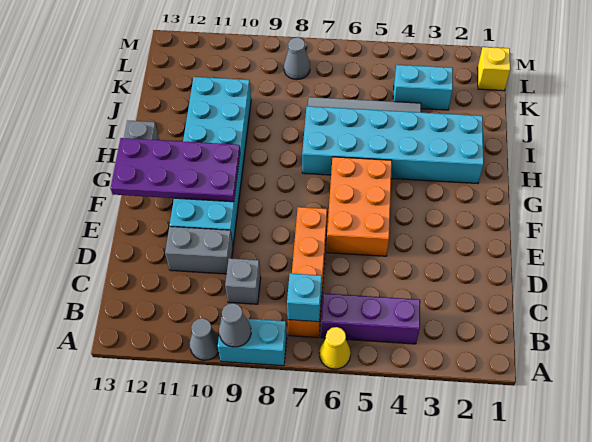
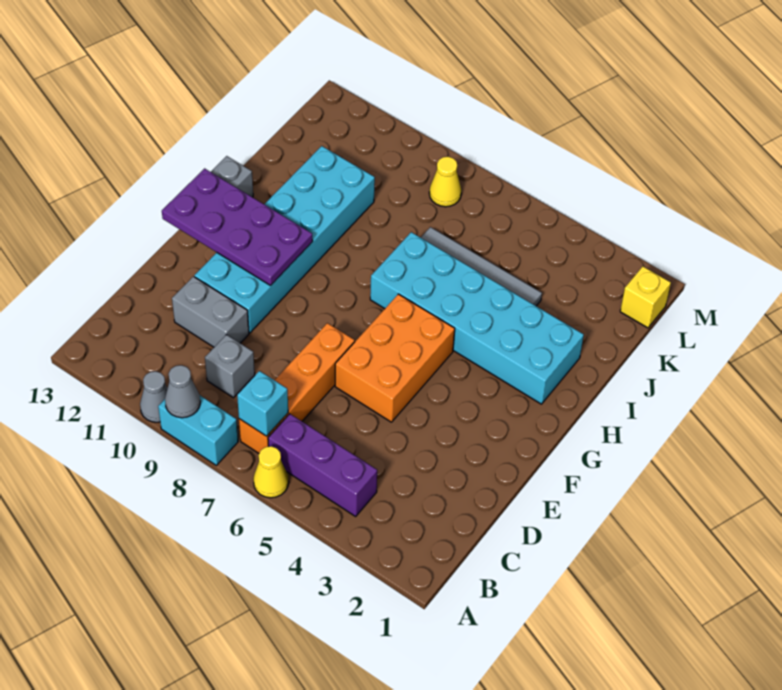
cyan 1x2 brick [393,65,453,110] -> none
grey 1x1 cone [284,37,310,80] -> yellow 1x1 cone [429,157,461,207]

